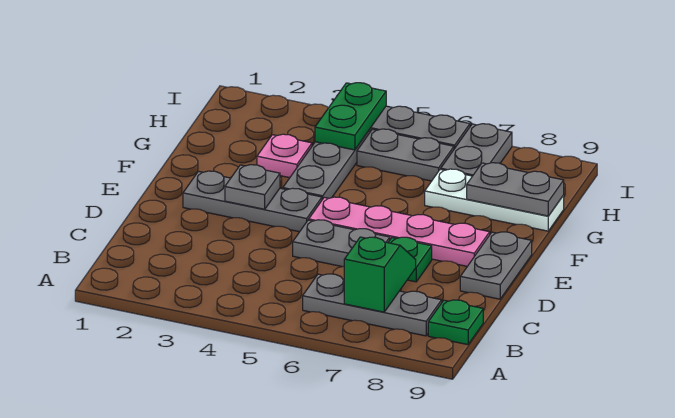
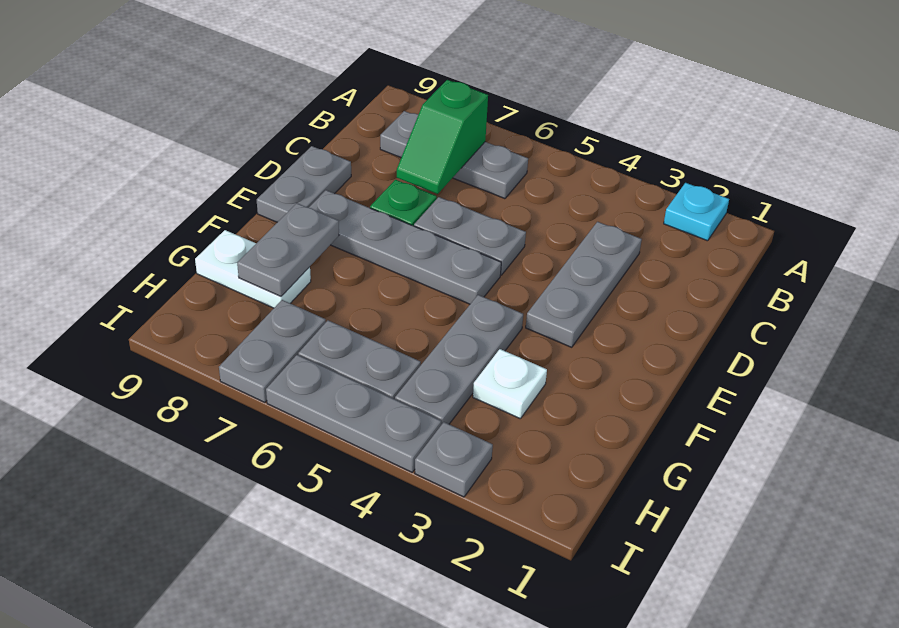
none -> cyan 1x1 plate [664,183,729,241]
green 1x1 plate [428,300,483,345] -> none
grey 1x3 plate [183,171,322,232] -> grey 1x3 plate turned to [526,222,642,347]
grey 1x1 plate [225,165,280,209] -> grey 1x1 plate moved to [415,422,493,497]
pink 1x4 plate [309,197,490,266] -> grey 1x4 plate [309,190,501,304]
pink 1x1 plate [257,134,312,178] -> white 1x1 plate [473,349,547,419]
white 1x3 plate [425,169,564,231] -> white 1x2 plate [195,230,311,308]
grey 1x2 plate [467,163,564,216] -> grey 1x2 plate turned to [237,203,339,296]
green 1x2 plate [315,83,386,150] -> none

